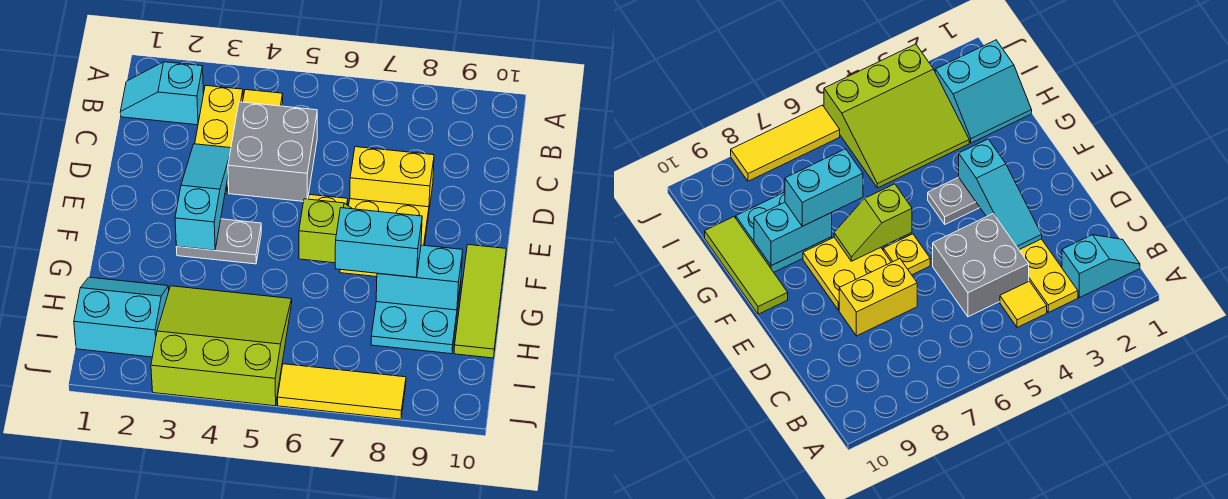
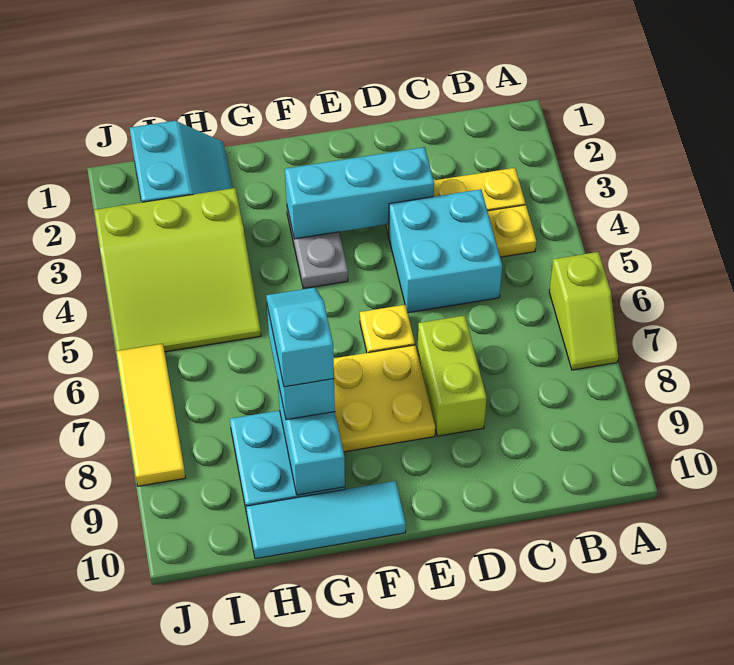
cyan 1x2 slope [120,62,204,125] -> cyan 1x2 slope moved to [266,287,334,387]
yellow 1x1 tile [243,90,283,106] -> yellow 1x1 plate [488,205,536,257]
grey 2x2 brick [228,102,317,201] -> cyan 2x2 brick [388,189,502,313]
cyan 1x3 slope [175,144,231,250] -> cyan 1x3 brick [285,147,434,239]
yellow 1x2 brick [350,147,434,209] -> lime 1x2 brick [417,315,487,436]
lime 1x2 slope [299,199,352,263] -> lime 1x2 slope moved to [549,252,618,370]
lime 1x3 tile [454,245,506,358] -> cyan 1x3 tile [246,481,406,559]
lime 3x3 slope [151,286,292,406] -> lime 3x3 slope turned to [94,188,261,352]

